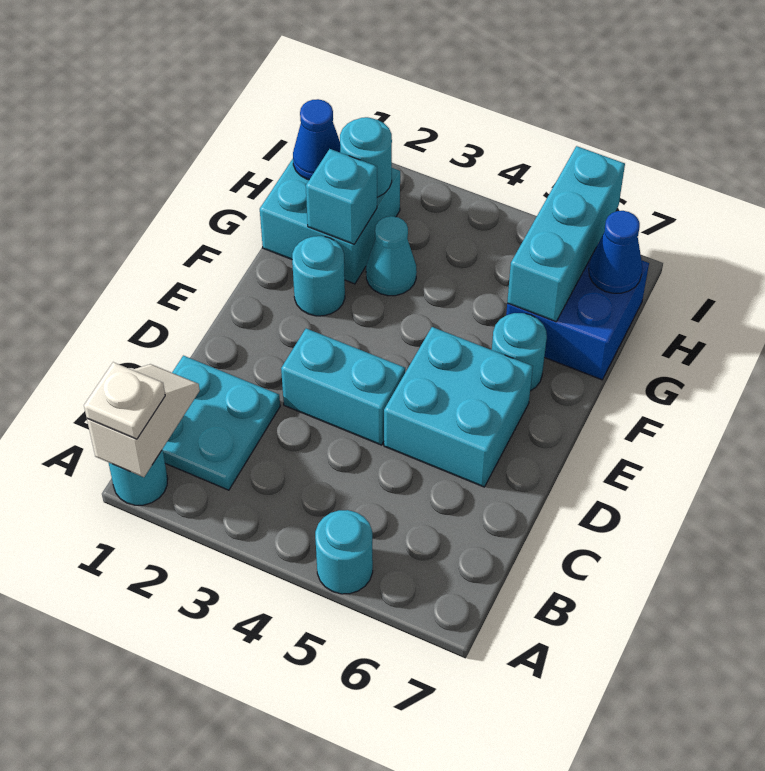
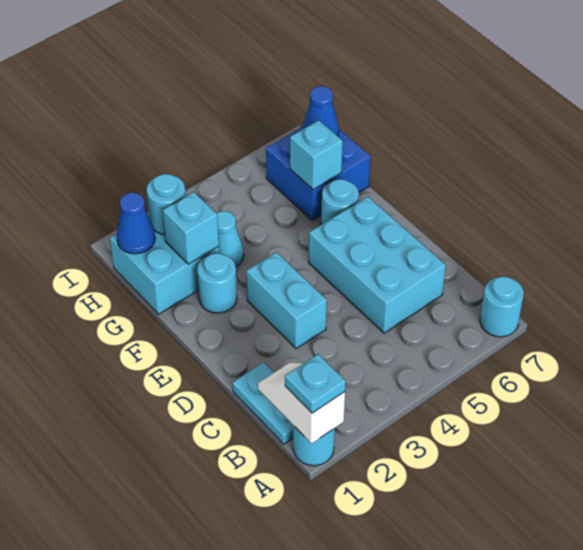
white 1x1 plate [84,362,165,439] -> cyan 1x1 plate [285,354,346,413]
cyan 1x1 round brick [315,510,373,594] -> cyan 1x1 round brick moved to [480,277,524,337]
cyan 2x2 plate [163,356,280,490] -> cyan 1x2 plate [233,362,293,444]
cyan 1x2 brick [281,328,405,445] -> cyan 1x2 brick turned to [246,252,327,349]
cyan 2x2 brick [384,327,533,487] -> cyan 2x3 brick [309,197,446,333]
cyan 1x3 brick [507,146,625,322] -> cyan 1x1 brick [290,120,343,190]

